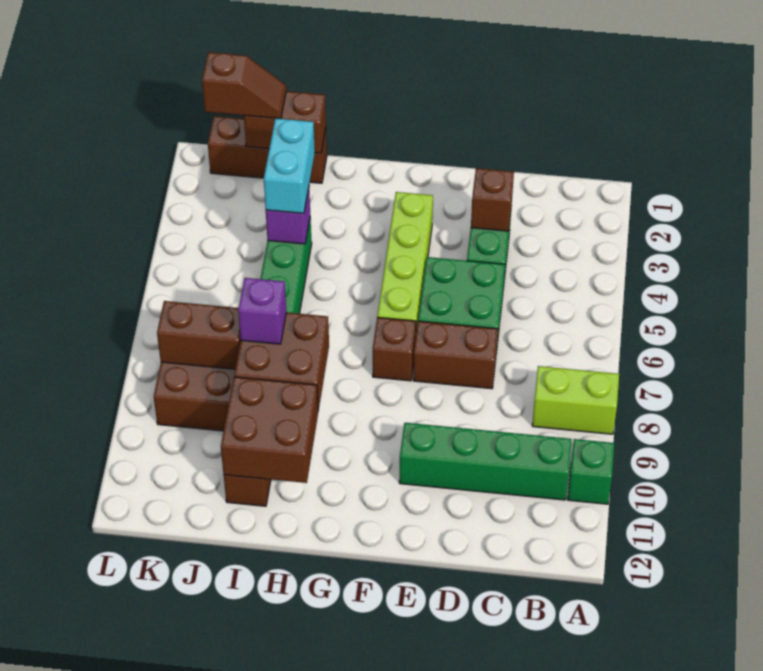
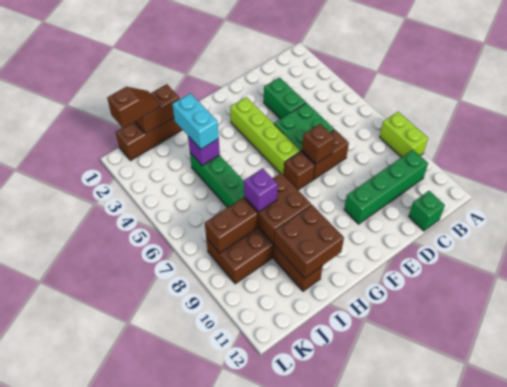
lime 1x2 brick [532,366,619,434] -> lime 1x2 brick turned to [380,112,428,157]
green 1x1 brick [568,439,614,504] -> green 1x1 brick moved to [409,191,445,231]
brown 1x1 brick [471,168,514,231] -> brown 1x1 brick moved to [302,124,334,164]

